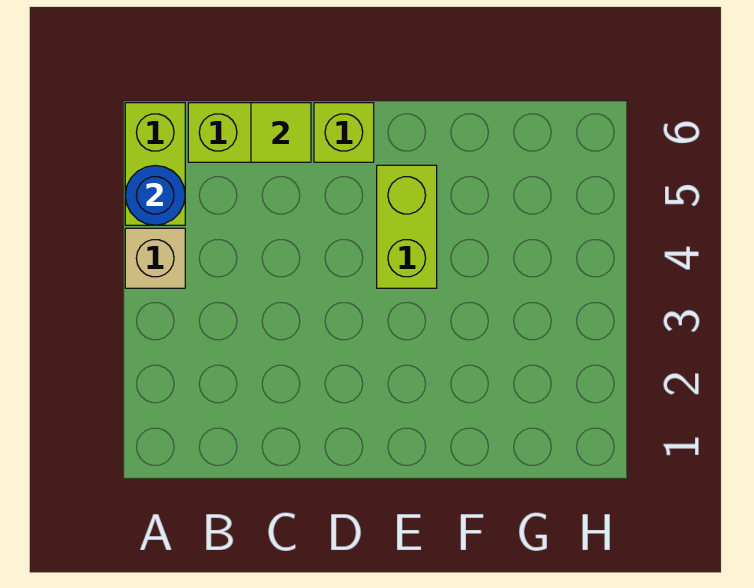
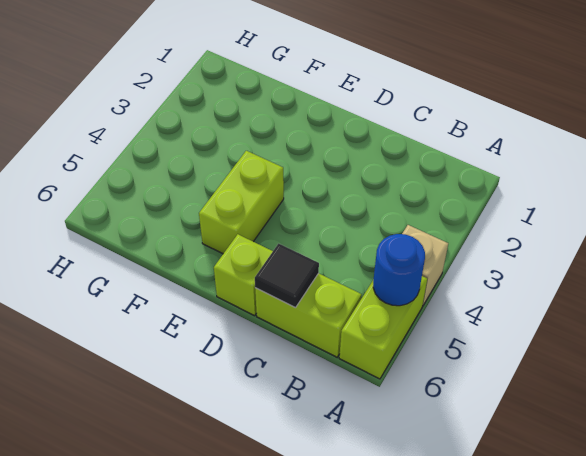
lime 1x1 tile [251,103,311,162] -> black 1x1 tile [255,244,319,308]

